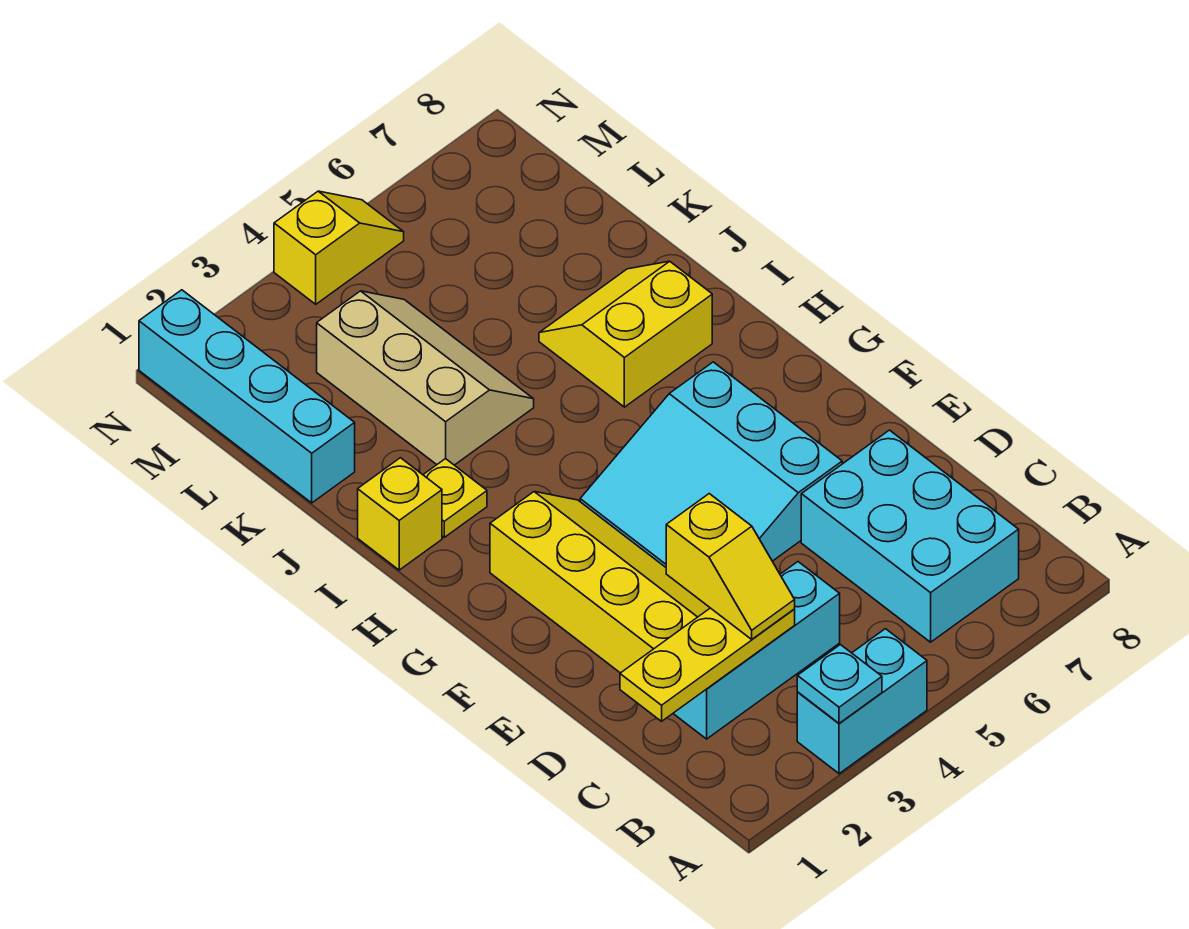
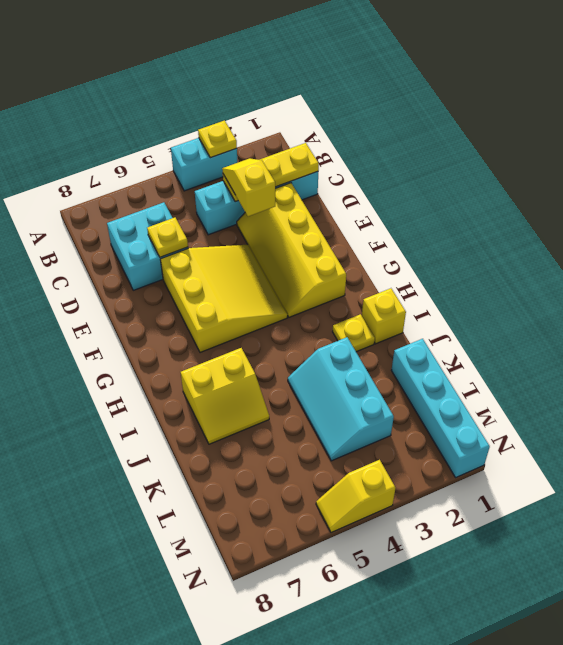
cyan 1x1 plate [797,645,882,723] -> yellow 1x1 plate [198,121,237,158]
cyan 2x3 brick [801,430,1019,642] -> cyan 2x2 brick [107,202,188,290]
cyan 1x3 brick [673,562,840,739] -> cyan 1x4 brick [195,172,318,235]
none -> yellow 1x1 plate [147,218,188,257]
cyan 3x3 slope [580,362,842,567] -> yellow 3x3 slope [160,245,287,353]
tan 2x3 slope [317,291,534,465] -> cyan 2x3 slope [288,337,394,461]

